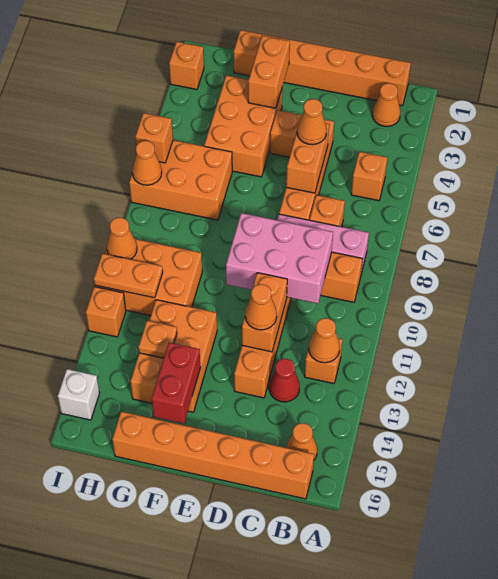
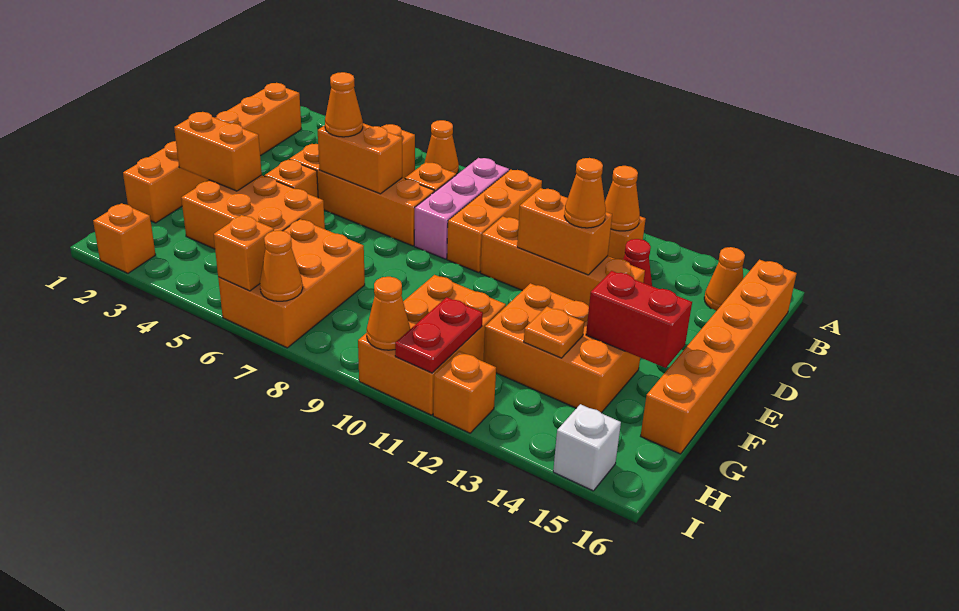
orange 1x1 cone [372,83,400,126] -> orange 1x1 cone moved to [425,120,459,174]
pink 2x3 brick [226,213,333,304] -> none
orange 1x2 plate [94,254,163,298] -> red 1x2 plate [395,297,483,373]

